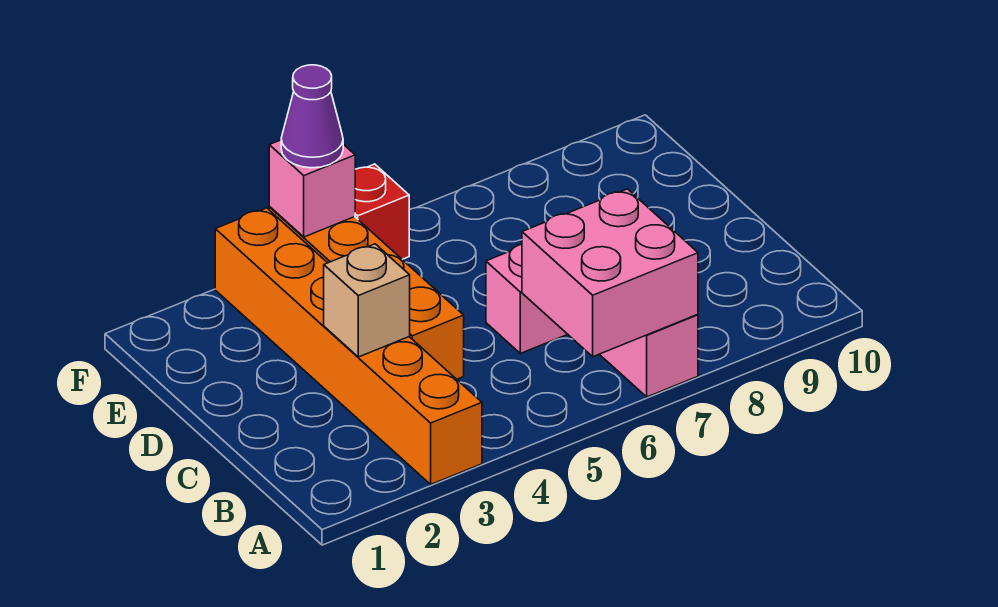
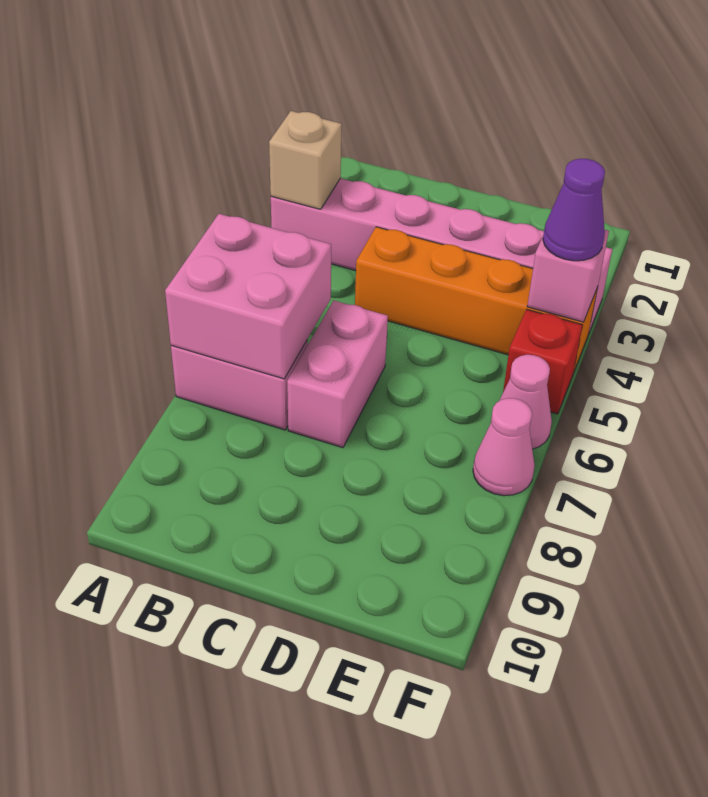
orange 1x6 brick [215,208,482,484] -> pink 1x6 brick [271,178,612,334]
tan 1x1 brick [324,244,410,357] -> tan 1x1 brick moved to [269,111,342,209]
none -> pink 1x1 cone [499,355,552,449]
none -> pink 1x1 cone [473,398,535,496]

